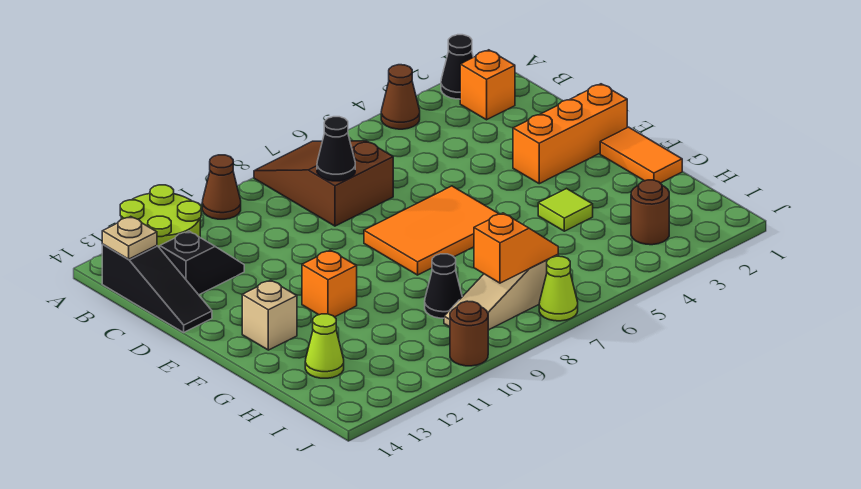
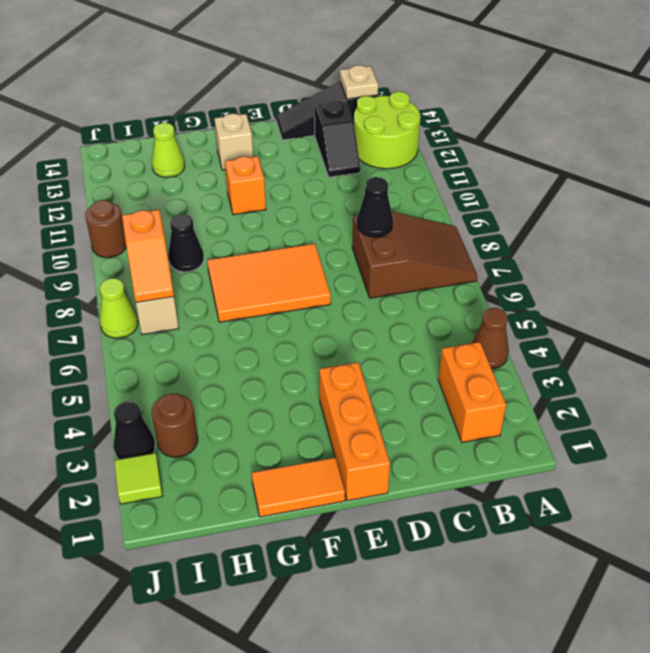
black 1x1 cone [441,35,473,99] -> black 1x1 cone moved to [113,401,155,459]
brown 1x1 cone [202,155,241,219] -> none
orange 1x1 brick [460,50,515,120] -> orange 1x2 brick [438,342,506,442]
orange 2x3 tile [364,186,499,275] -> orange 2x3 tile turned to [207,244,331,322]
lime 1x1 tile [538,189,593,231] -> lime 1x1 tile moved to [114,453,162,504]

